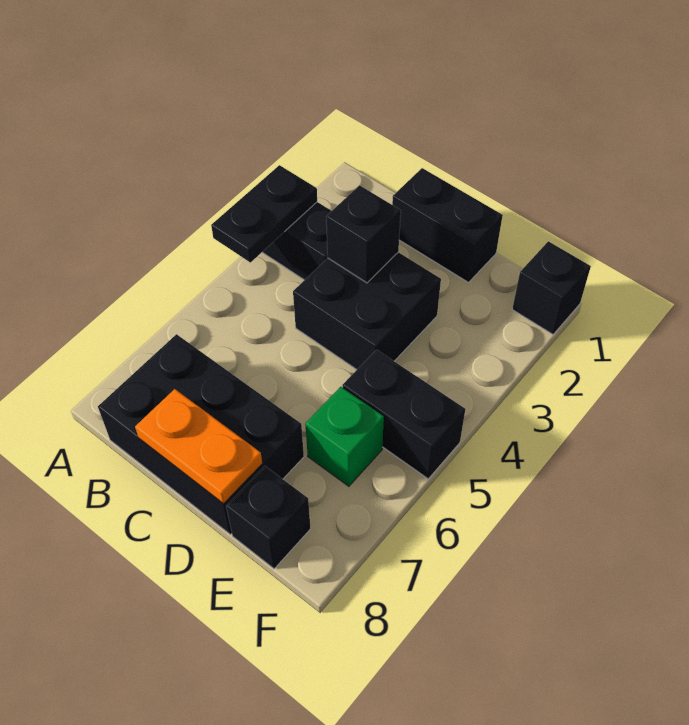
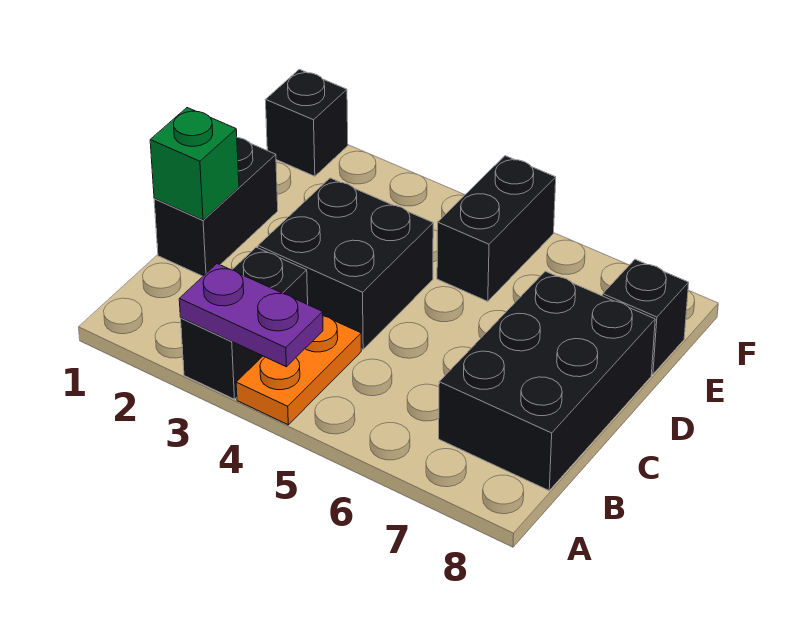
black 1x2 plate [211,165,317,262] -> purple 1x2 plate [179,264,323,367]
black 1x1 brick [326,185,401,283] -> none
orange 1x2 plate [135,389,262,504] -> orange 1x2 plate moved to [236,316,361,425]
green 1x1 brick [305,387,384,486] -> green 1x1 brick moved to [150,108,239,220]

